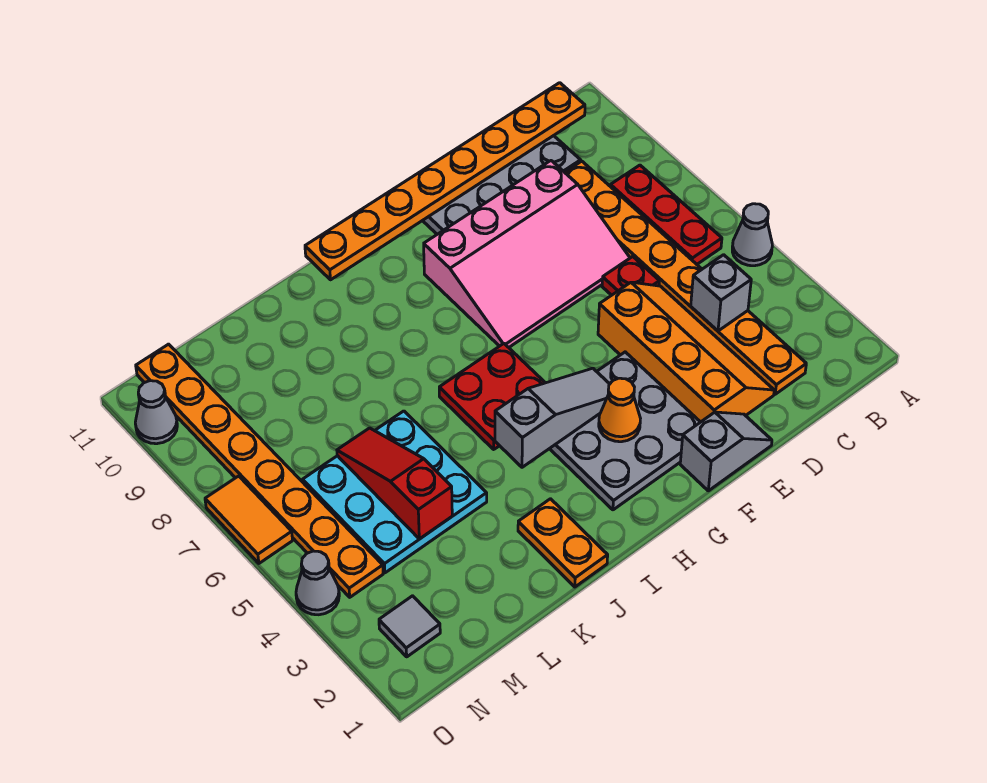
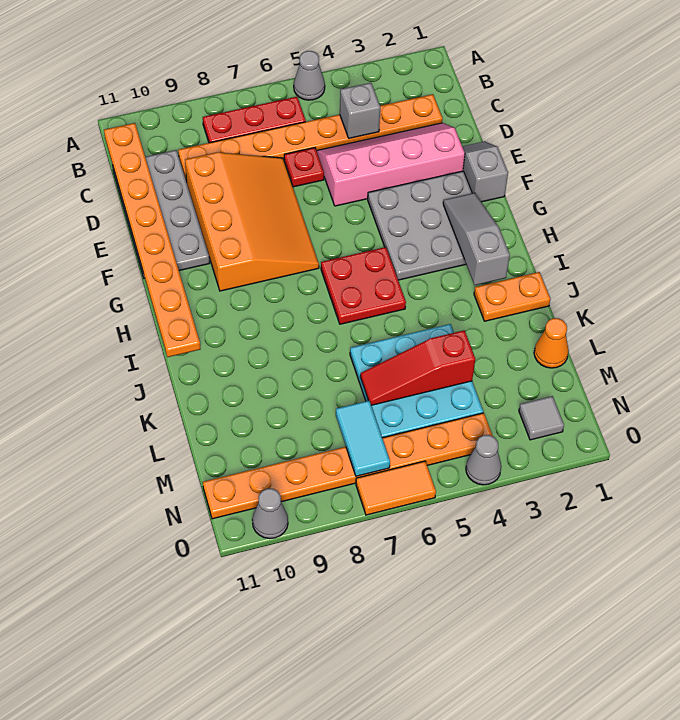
orange 2x4 slope [598,282,774,422] -> pink 2x4 slope [317,123,465,206]
pink 3x4 slope [424,161,630,347] -> orange 3x4 slope [185,152,319,291]
orange 1x1 cone [599,378,640,442] -> orange 1x1 cone moved to [534,318,569,368]
grey 1x3 slope [495,368,609,467] -> grey 1x3 slope moved to [443,193,510,285]
none -> cyan 1x2 tile [336,401,390,476]

